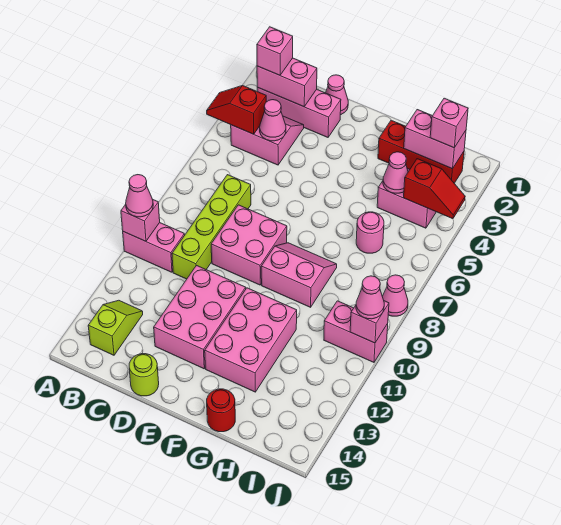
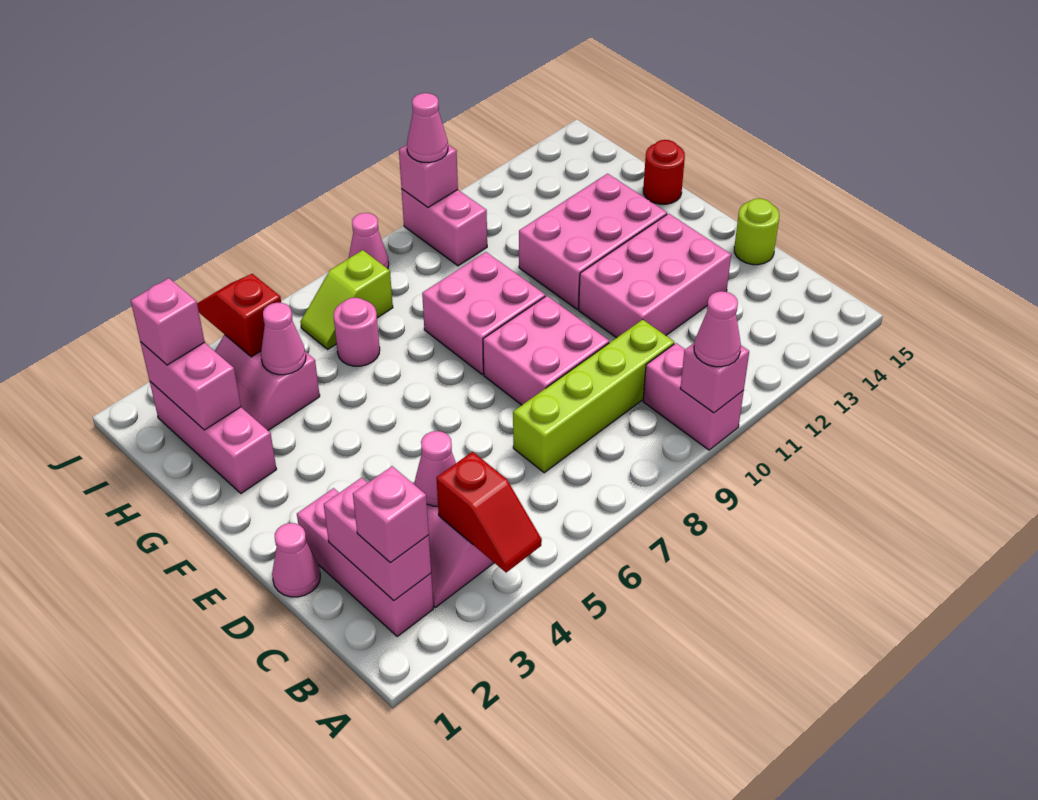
lime 1x2 slope [88,300,143,355] -> lime 1x2 slope moved to [300,250,393,349]
pink 2x2 slope [261,243,337,307] -> pink 2x2 brick [422,252,545,375]
red 1x3 brick [378,120,464,183] -> pink 1x3 brick [150,382,277,493]

